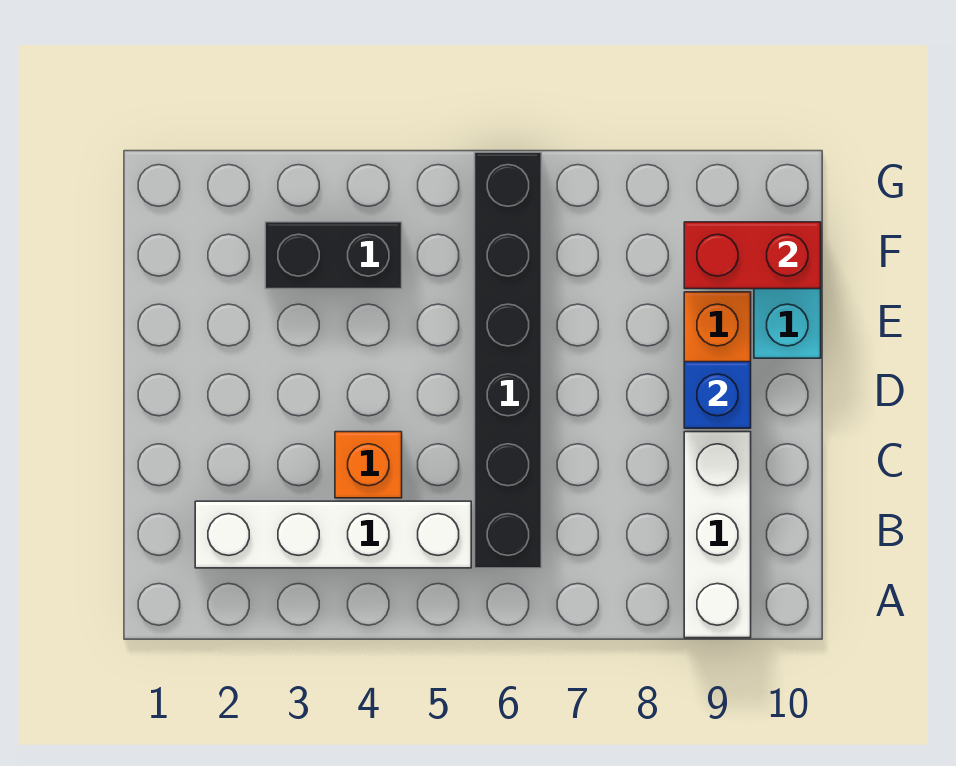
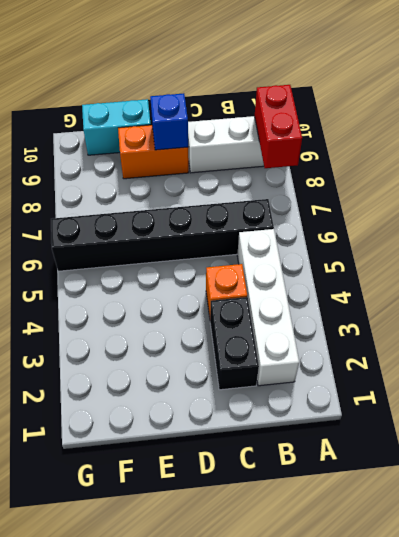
black 1x2 brick [265,222,402,289] -> black 1x2 brick moved to [210,297,259,390]
red 1x2 brick [684,222,821,289] -> red 1x2 brick moved to [255,85,302,168]

